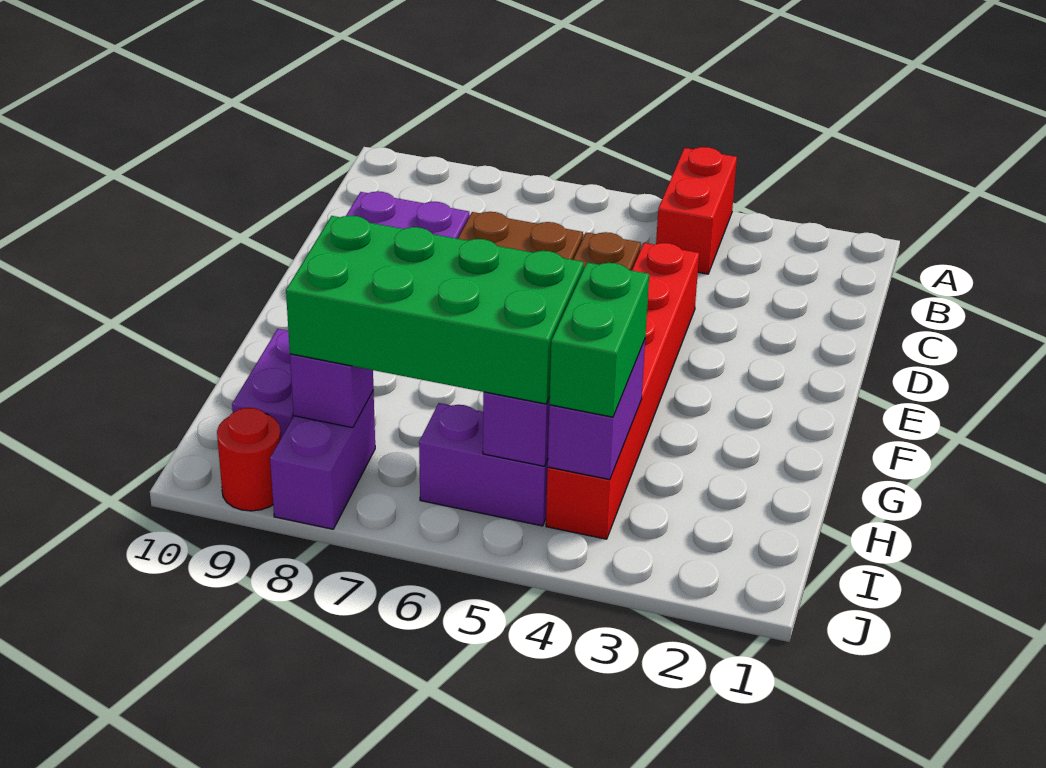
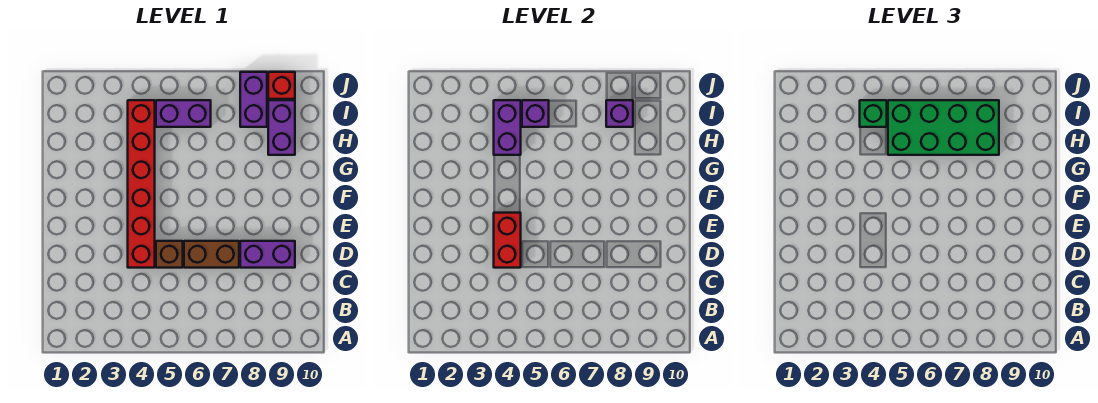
red 1x2 brick [656,147,737,274] -> red 1x2 brick moved to [494,213,521,268]
green 1x2 brick [549,262,649,417] -> green 1x1 brick [860,100,887,127]
red 1x1 round brick [217,408,281,511] -> red 1x1 brick [268,72,295,99]

